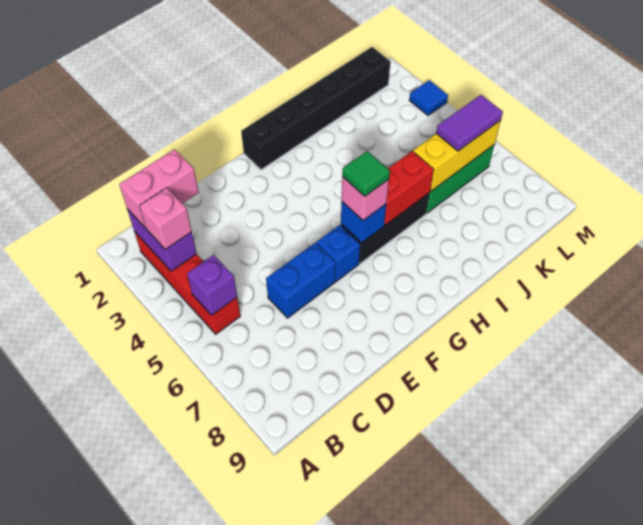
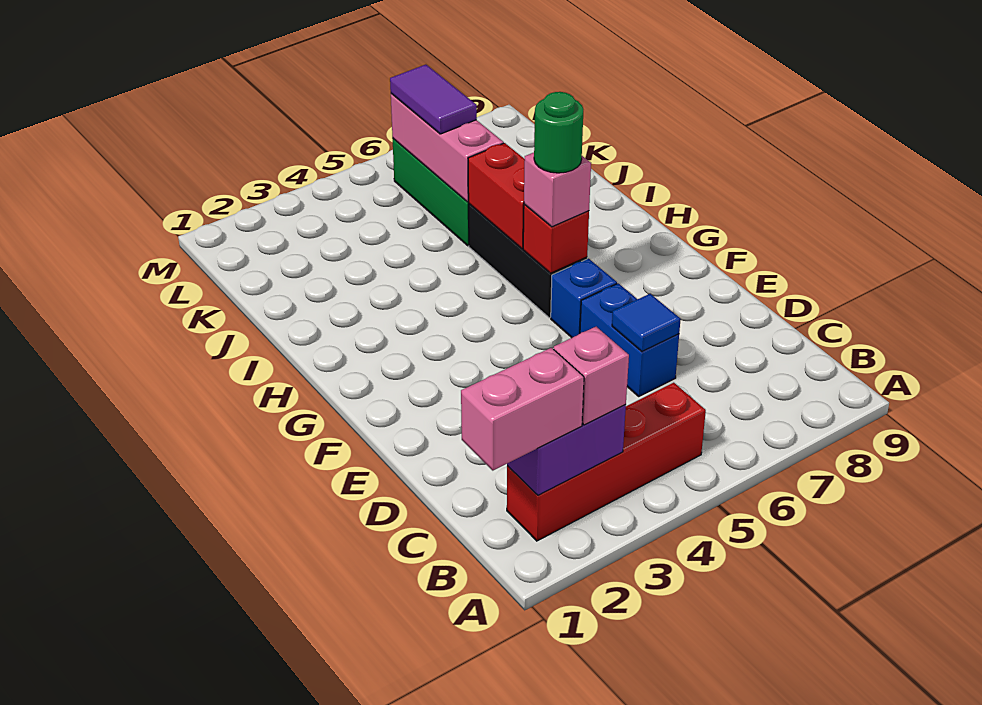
pink 1x2 brick [119,149,199,228] -> pink 1x2 brick turned to [461,348,584,470]
purple 1x1 brick [187,255,237,315] -> none
black 1x6 brick [241,47,390,170] -> none
blue 1x1 brick [341,202,386,243] -> red 1x1 brick [523,204,589,273]
green 1x1 tile [342,151,390,196] -> green 1x1 round brick [534,92,583,173]
yellow 1x3 brick [413,120,501,191] -> pink 1x3 brick [391,94,504,202]
blue 1x1 tile [409,80,448,115] -> blue 1x1 tile moved to [612,294,681,352]

